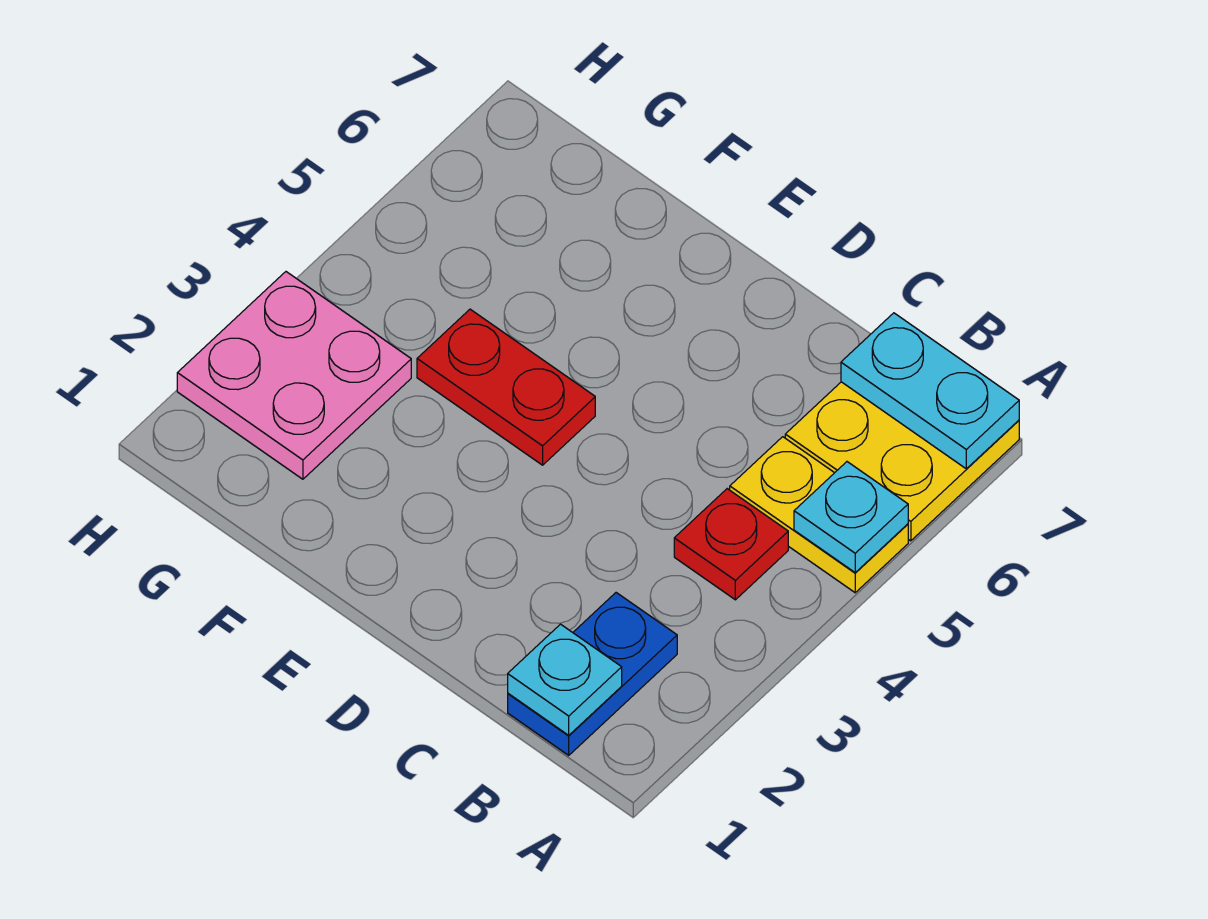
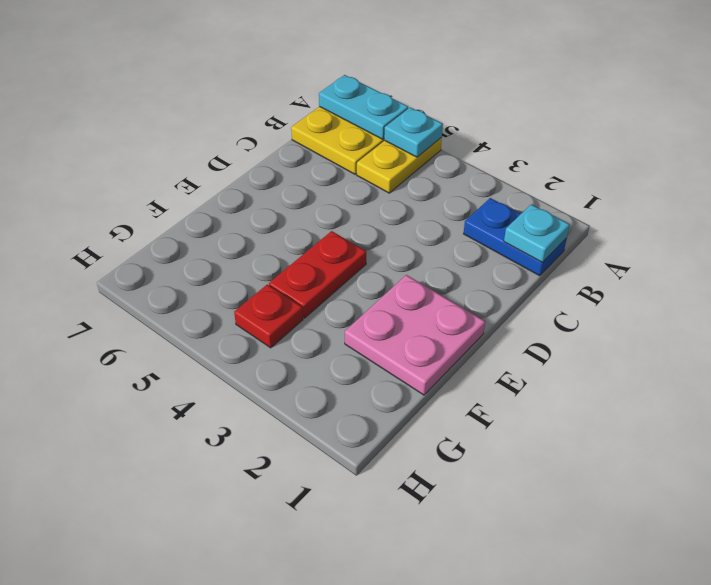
cyan 1x2 plate [841,313,1019,469] -> cyan 1x2 plate turned to [319,75,408,139]
red 1x1 plate [674,489,788,600] -> red 1x1 plate moved to [234,285,303,348]
pink 2x2 plate [177,272,411,479] -> pink 2x2 plate moved to [345,275,485,395]

